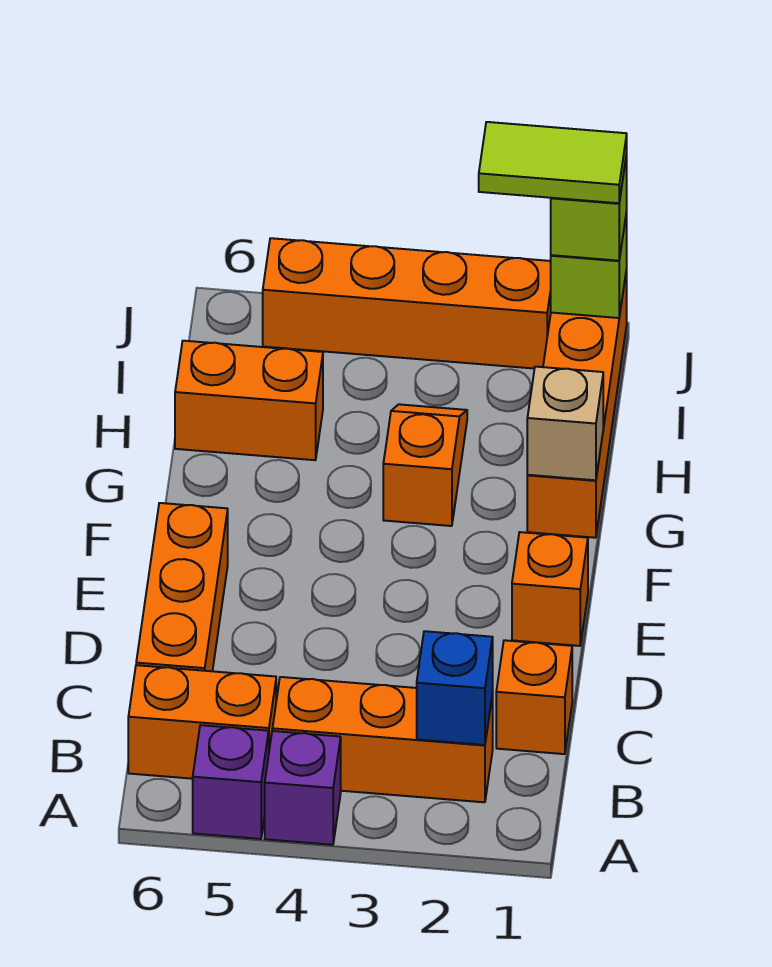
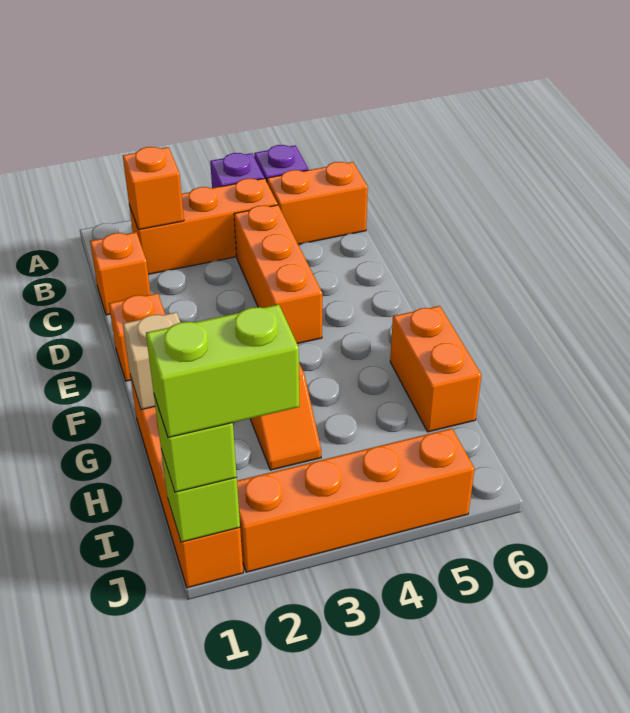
blue 1x1 brick [417,631,493,745] -> orange 1x1 brick [123,147,184,230]
orange 1x3 brick [136,503,228,671] -> orange 1x3 brick moved to [234,205,322,344]
orange 1x2 brick [175,341,323,460] -> orange 1x2 brick turned to [390,306,481,432]
lime 1x2 tile [479,122,627,203] -> lime 1x2 brick [146,304,300,438]

